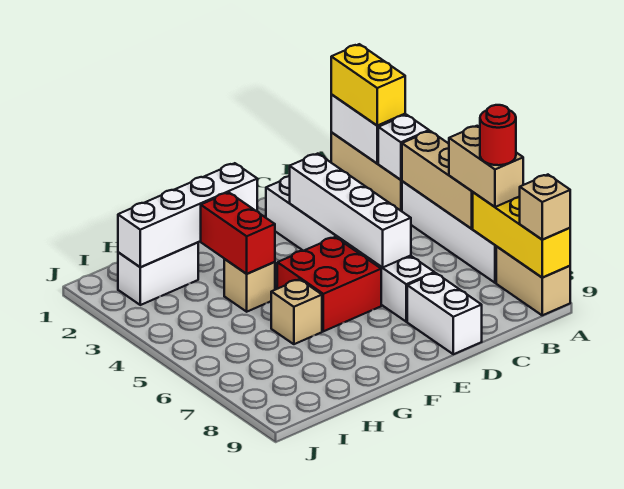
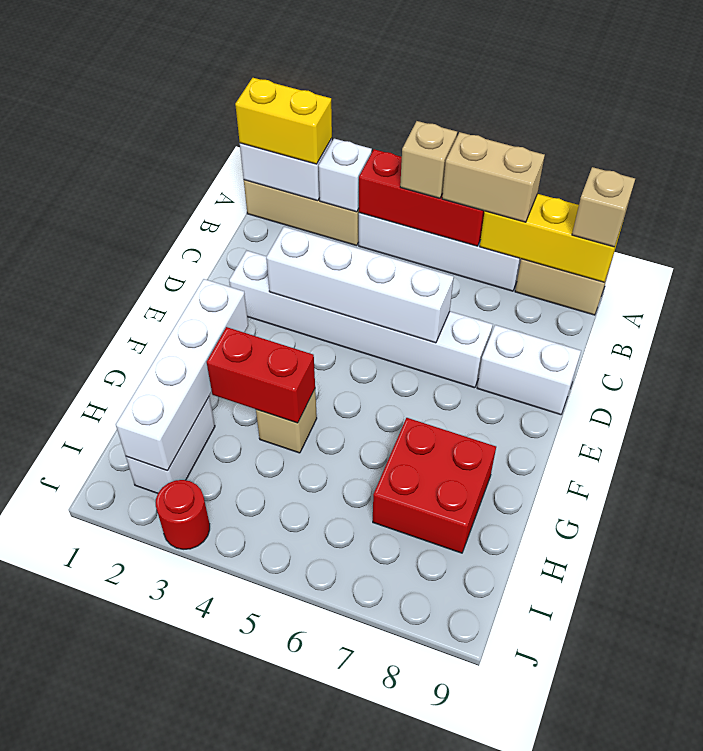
tan 1x3 brick [402,131,473,229] -> red 1x3 brick [359,149,485,246]
red 1x1 round brick [480,105,516,165] -> red 1x1 round brick moved to [156,480,210,549]
red 2x2 brick [277,237,381,331] -> red 2x2 brick moved to [373,418,496,553]
tan 1x1 brick [271,279,322,344] -> tan 1x1 brick moved to [400,121,457,198]

